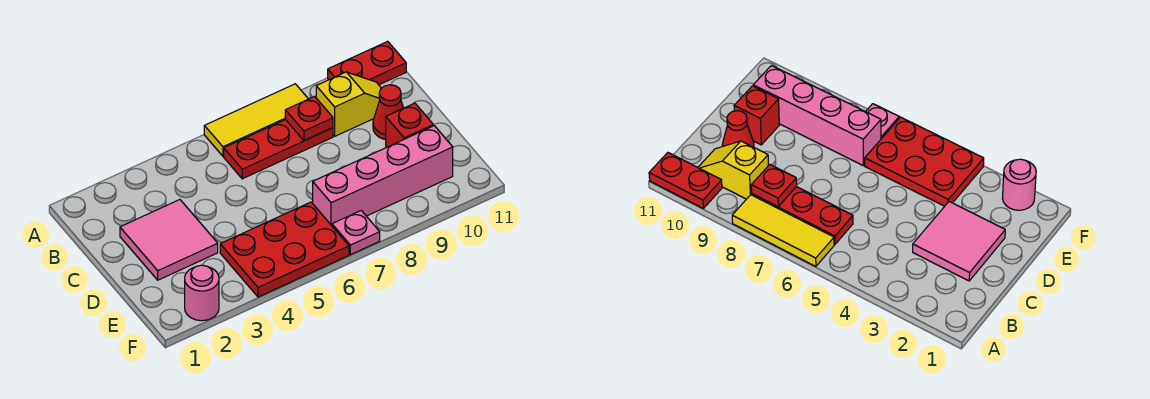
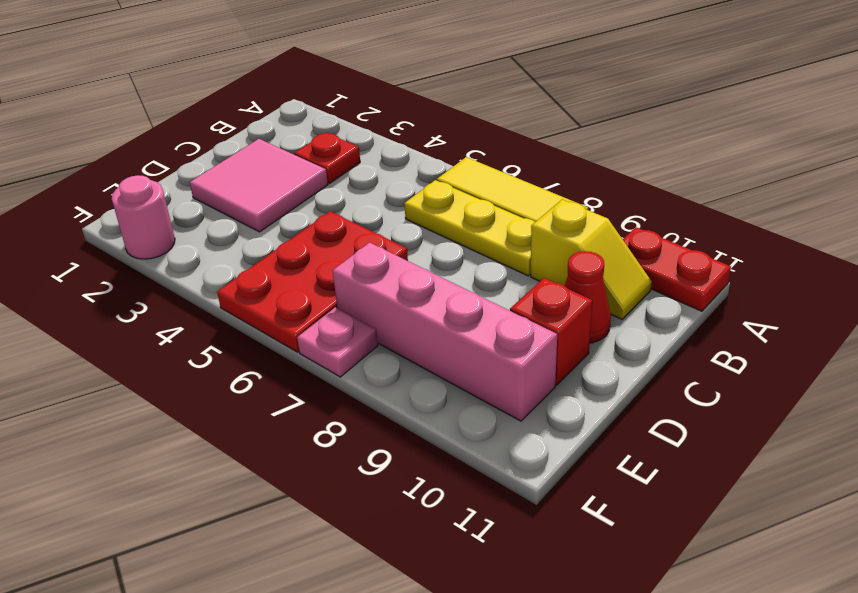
red 1x3 plate [224,120,333,179] -> yellow 1x3 plate [404,180,535,276]
red 1x1 plate [285,96,333,141] -> red 1x1 plate moved to [294,133,360,184]
red 2x3 plate [220,202,349,297] -> red 2x3 plate turned to [217,212,408,352]

